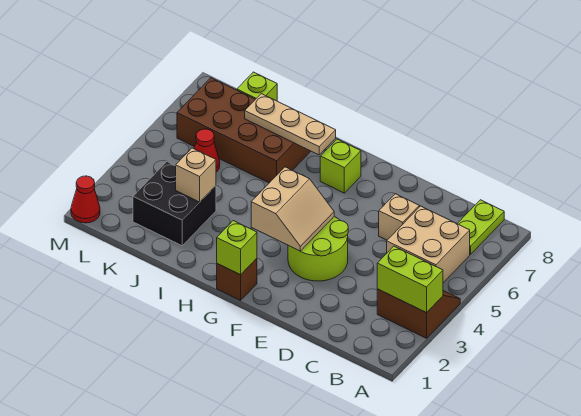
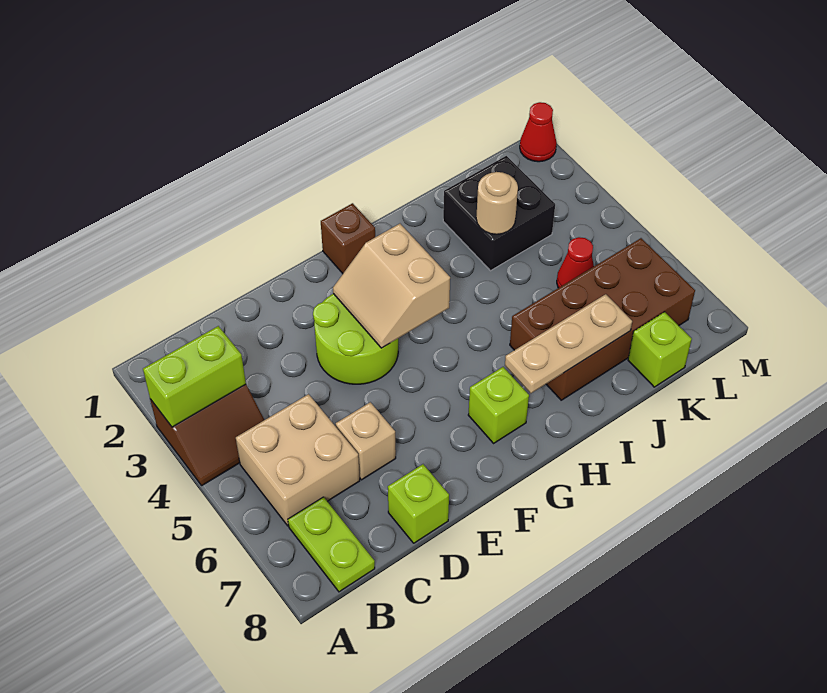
lime 1x1 brick [217,221,257,275] -> lime 1x1 brick moved to [388,464,449,543]
tan 1x1 brick [176,148,216,202] -> tan 1x1 round brick [476,172,518,234]

